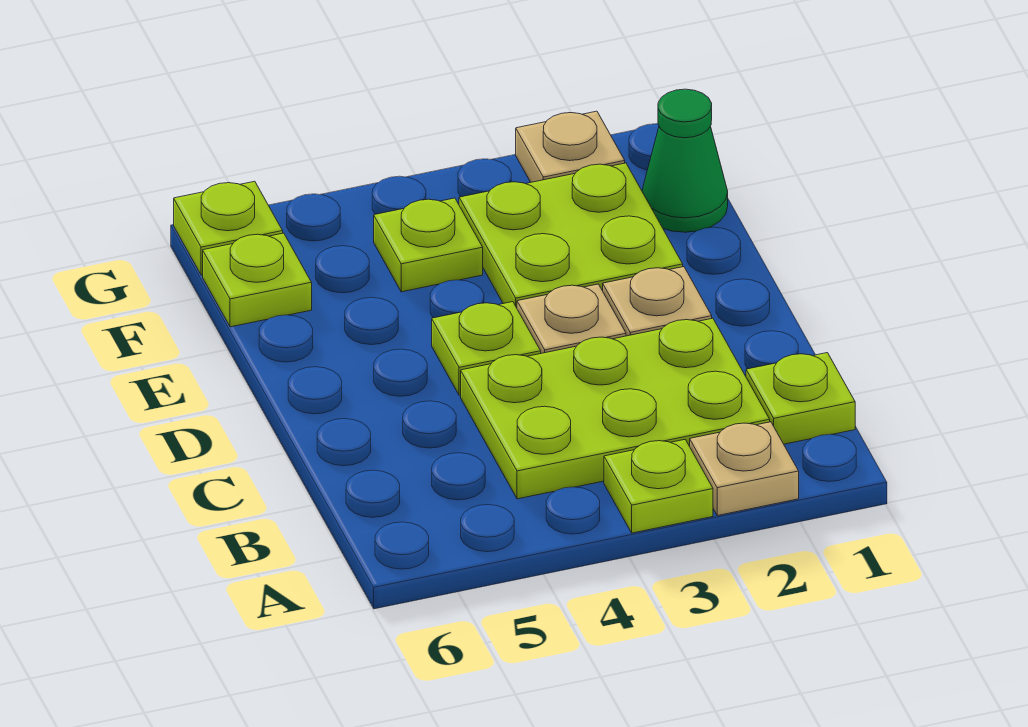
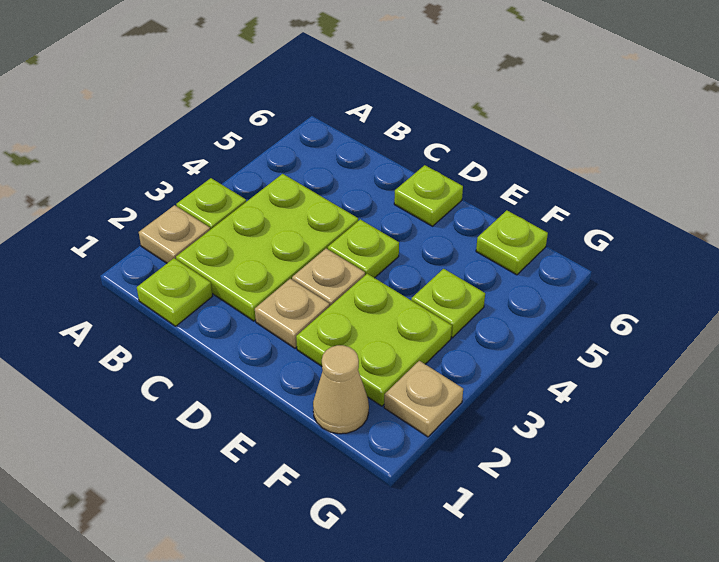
green 1x1 cone [642,89,728,232] -> tan 1x1 cone [313,345,369,434]
lime 1x1 plate [174,181,283,275] -> lime 1x1 plate moved to [394,165,463,226]

